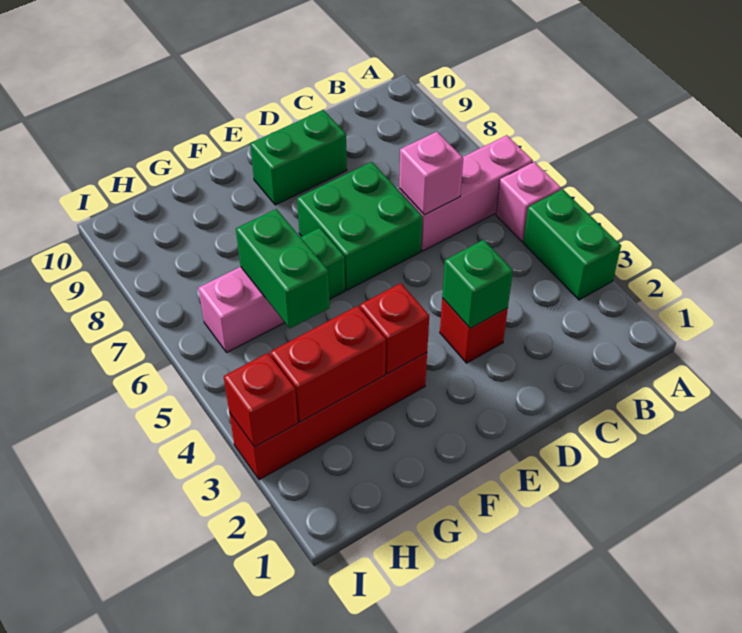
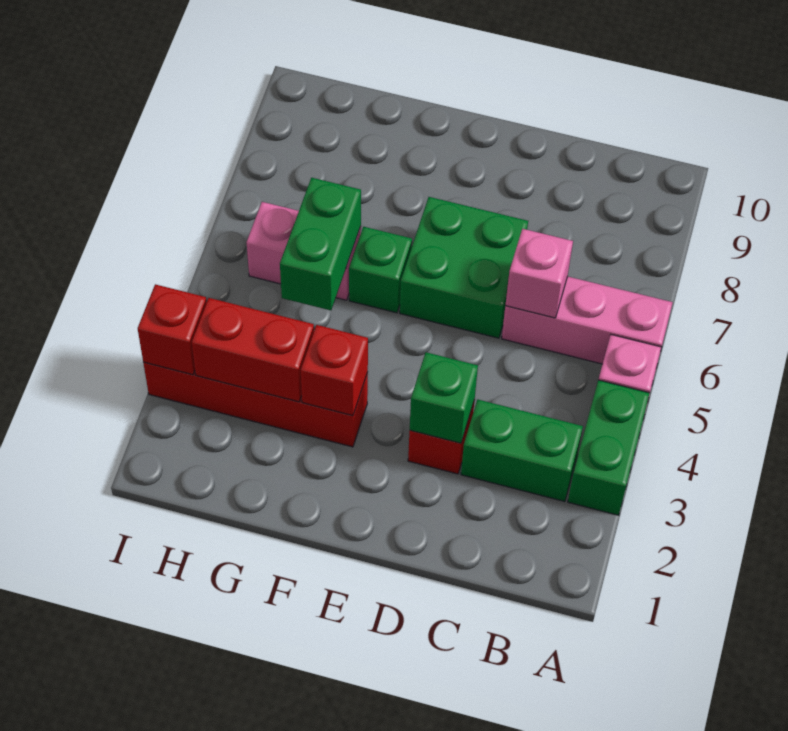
green 1x2 brick [250,110,347,205] -> green 1x2 brick moved to [461,399,583,502]

